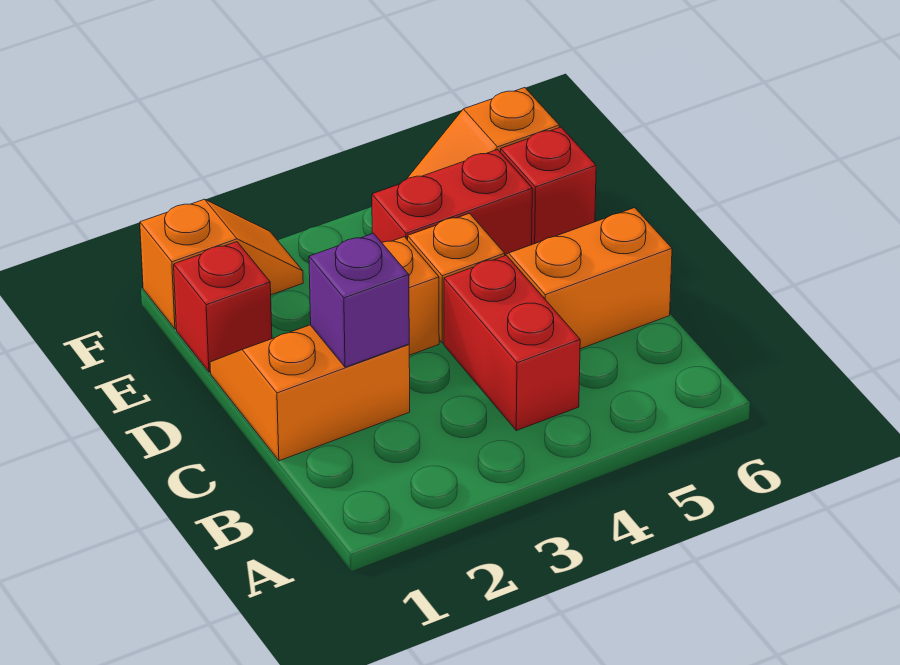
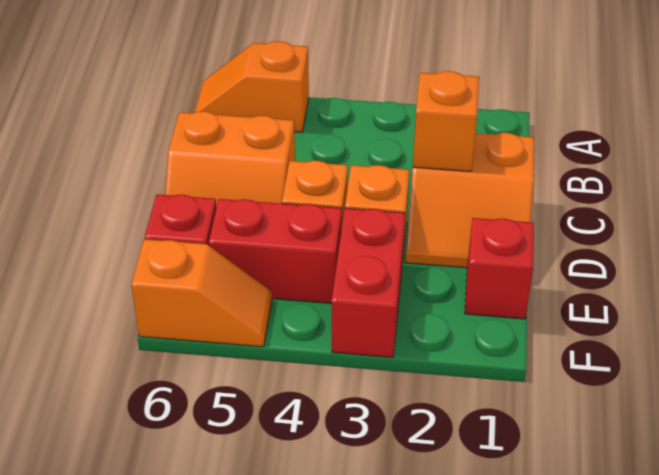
red 1x2 brick [444,255,580,430] -> red 1x2 brick moved to [332,208,405,357]
purple 1x1 brick [309,233,409,367] -> orange 1x1 brick [413,71,479,171]
orange 1x2 slope [140,199,303,329] -> orange 1x2 slope moved to [195,41,309,132]

